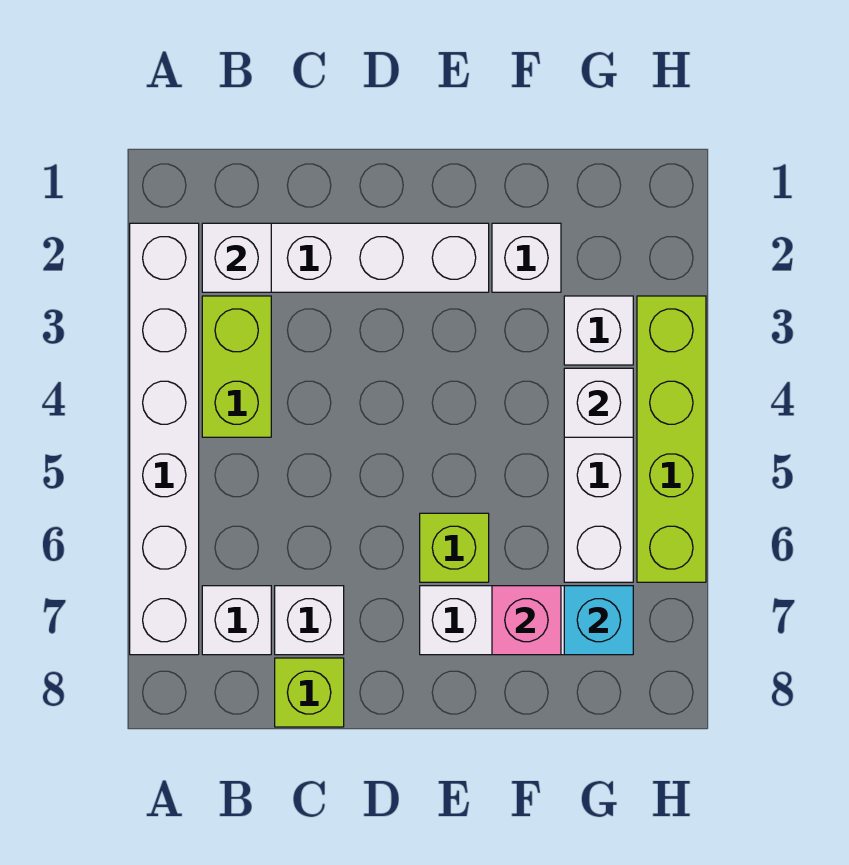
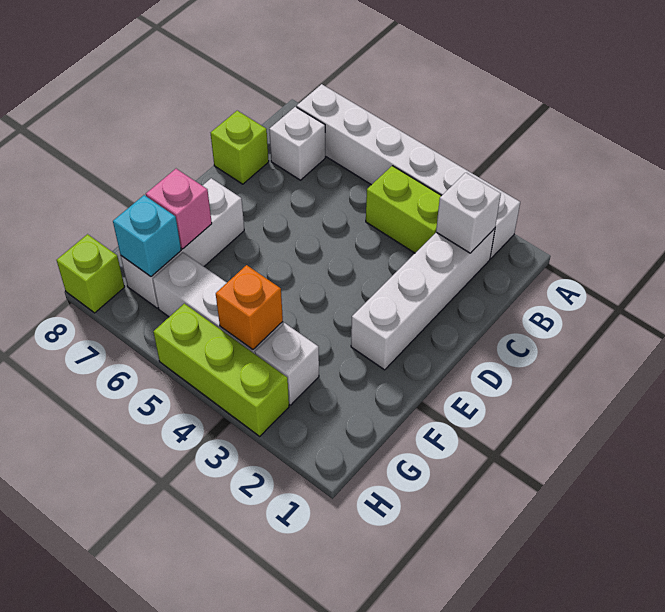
white 1x1 brick [275,586,344,655] -> none
lime 1x1 brick [420,513,489,582] -> lime 1x1 brick moved to [57,234,125,313]
white 1x1 brick [492,223,561,292] -> none
white 1x1 brick [564,368,633,437] -> orange 1x1 brick [216,265,283,350]
lime 1x4 brick [637,296,706,582] -> lime 1x3 brick [154,304,289,436]

